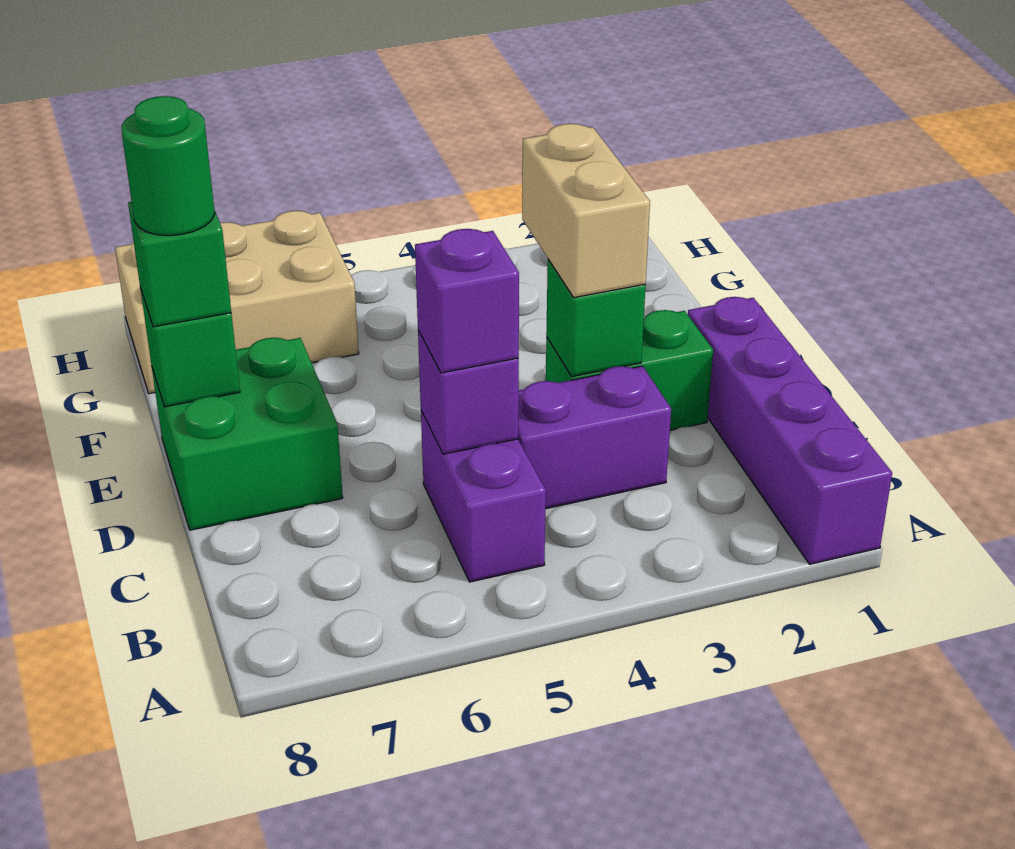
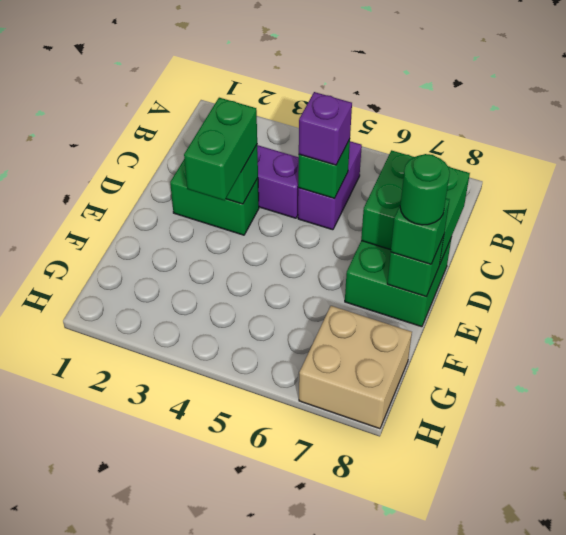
purple 1x4 brick [688,297,892,564] -> none
purple 1x1 brick [418,330,519,454] -> green 1x1 brick [298,139,350,199]
none -> green 2x2 brick [361,150,470,265]
tan 1x2 brick [522,124,650,298] -> green 1x2 brick [184,98,257,201]
tan 2x3 brick [115,211,359,394] -> tan 2x2 brick [299,306,412,429]

